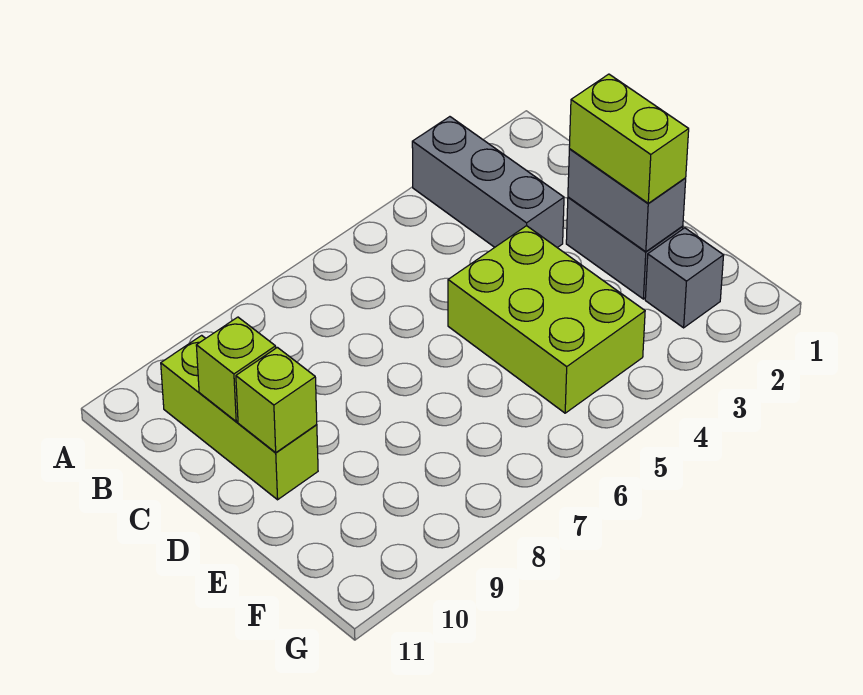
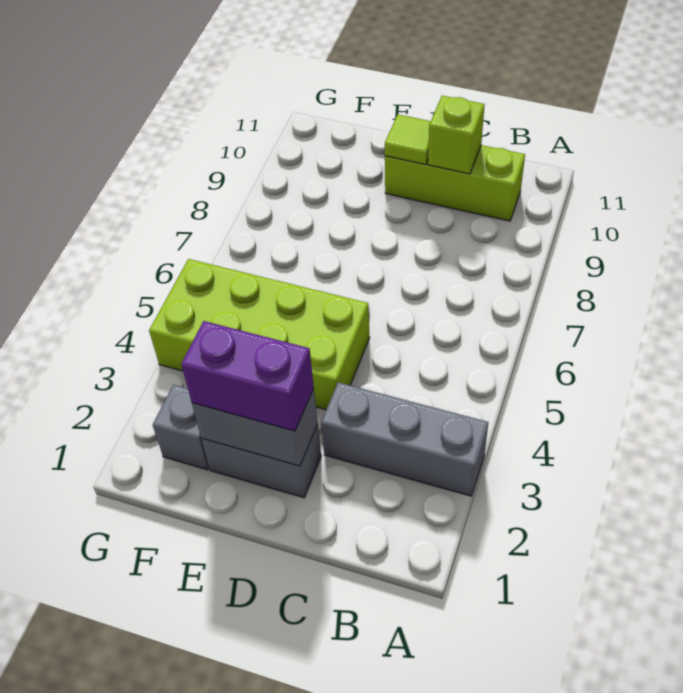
lime 1x2 brick [569,74,689,203] -> purple 1x2 brick [181,321,314,431]
lime 2x3 brick [448,226,645,413] -> lime 2x4 brick [149,259,370,410]
lime 1x1 brick [236,347,317,453] -> lime 1x1 tile [385,115,431,165]

